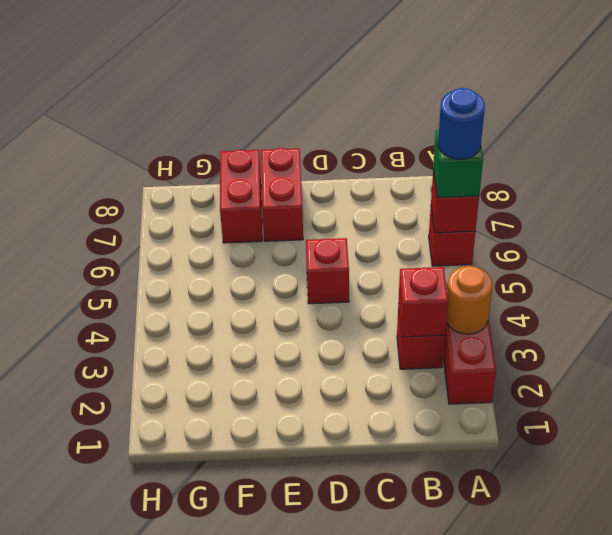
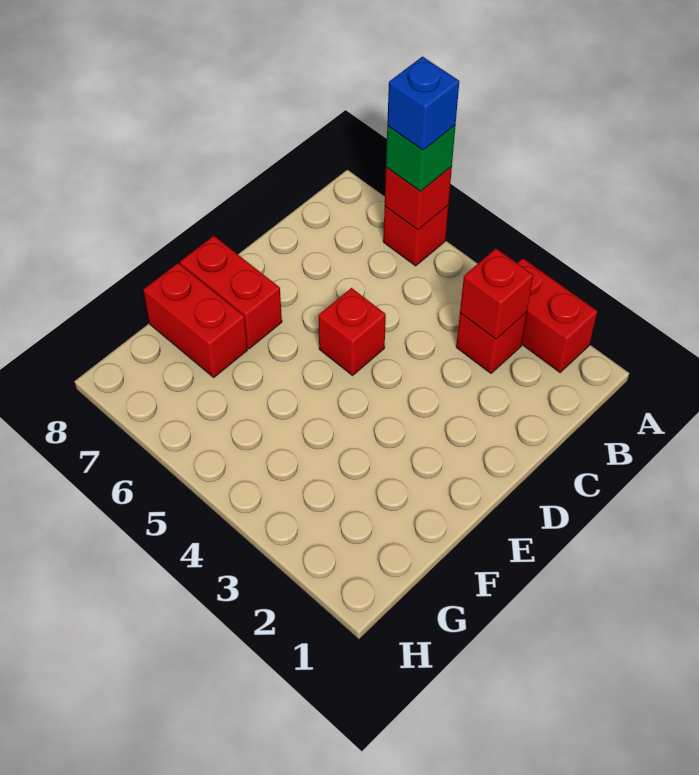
orange 1x1 round brick [446,266,493,334] -> none
blue 1x1 round brick [438,88,485,159] -> blue 1x1 brick [387,57,459,150]

